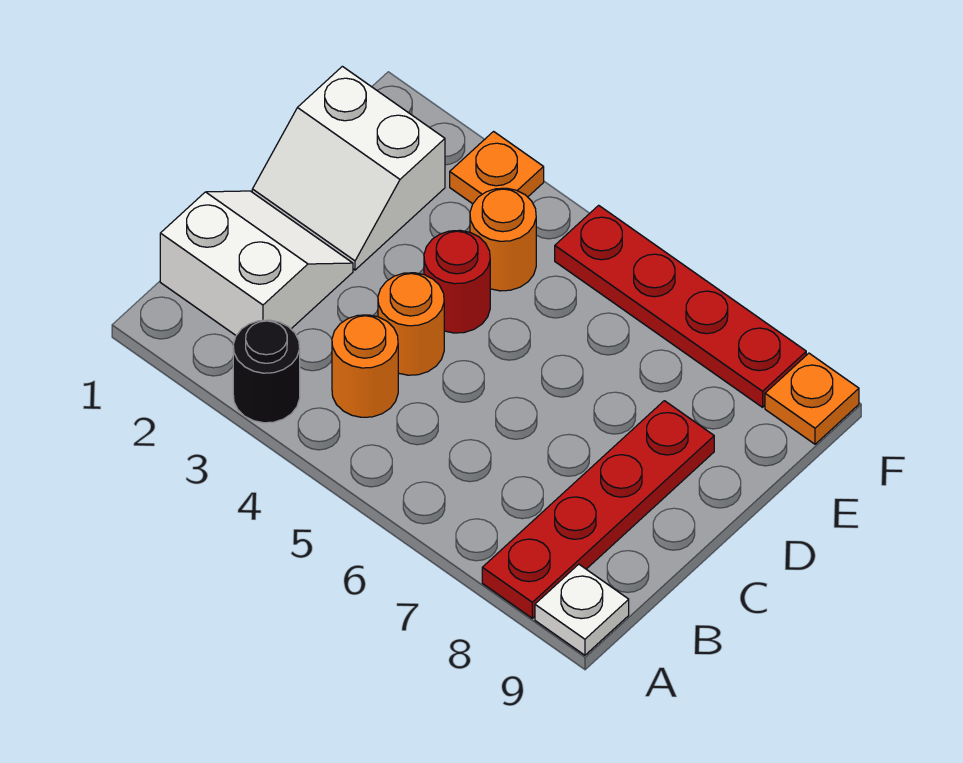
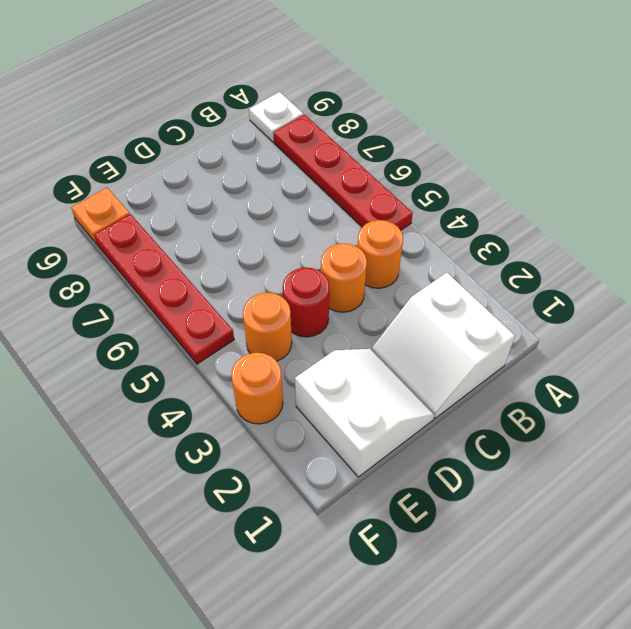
black 1x1 round brick [233,320,300,423] -> none
red 1x4 plate [482,401,714,618] -> red 1x4 plate turned to [273,114,413,230]
orange 1x1 plate [450,132,544,204] -> orange 1x1 round brick [231,353,283,424]

